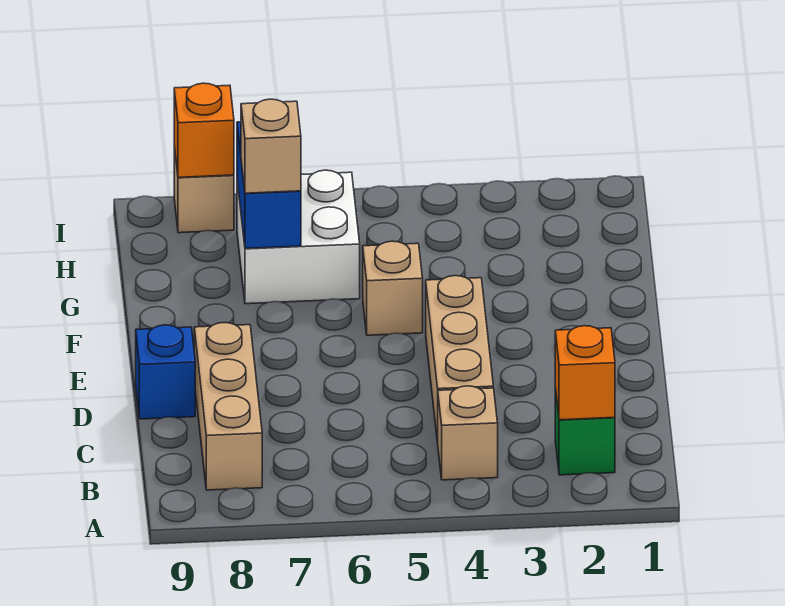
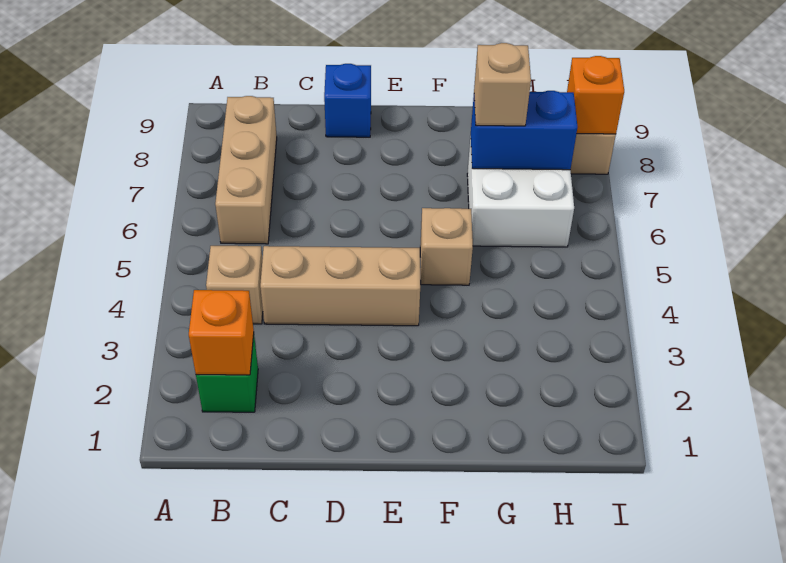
tan 1x3 brick [194,323,262,490] -> tan 1x3 brick turned to [215,96,277,244]

